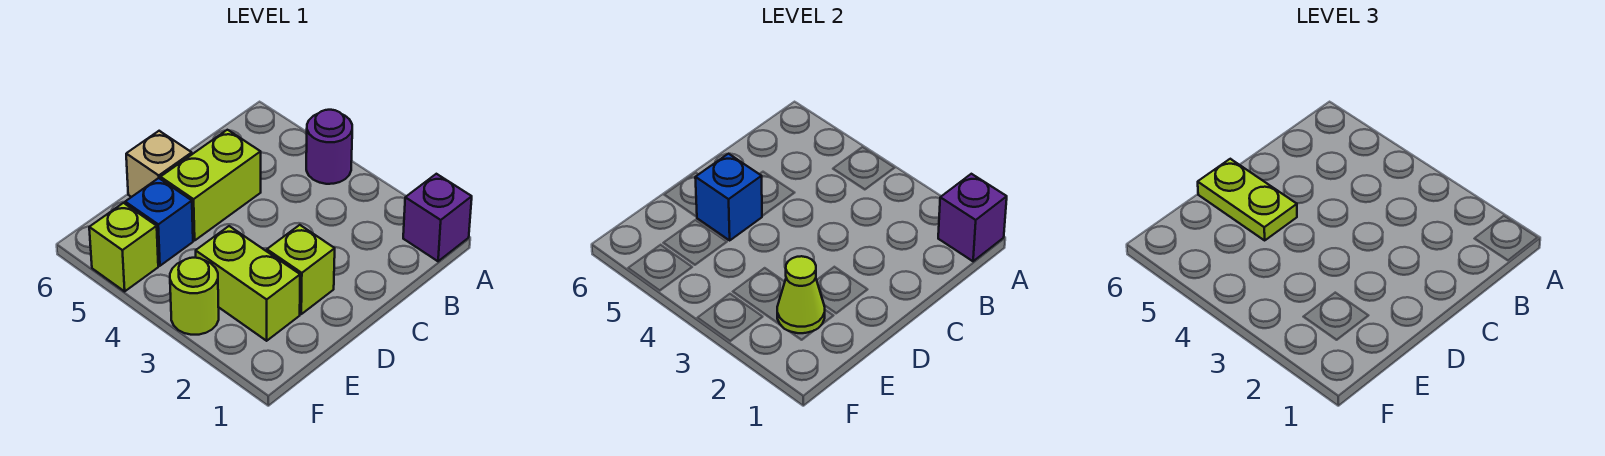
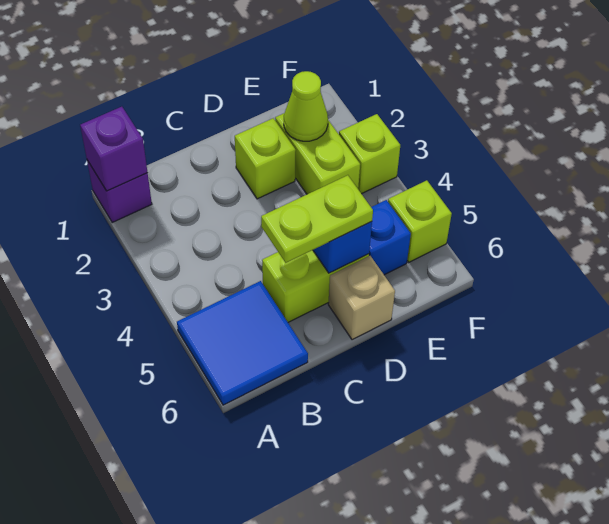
purple 1x1 round brick [306,110,352,184] -> none
none -> blue 2x2 tile [177,281,308,405]
lime 1x2 plate [1198,159,1297,240] -> lime 1x2 plate turned to [261,175,373,263]
lime 1x1 round brick [170,258,219,335] -> lime 1x1 brick [339,114,400,194]

